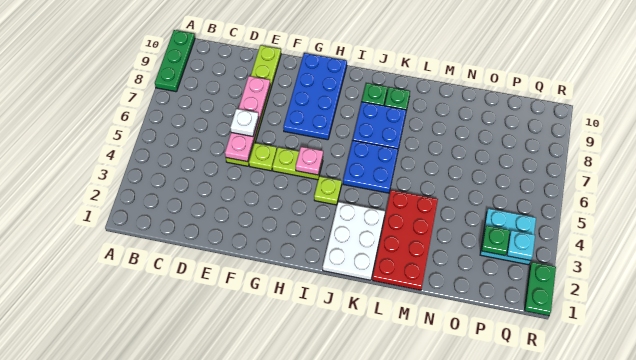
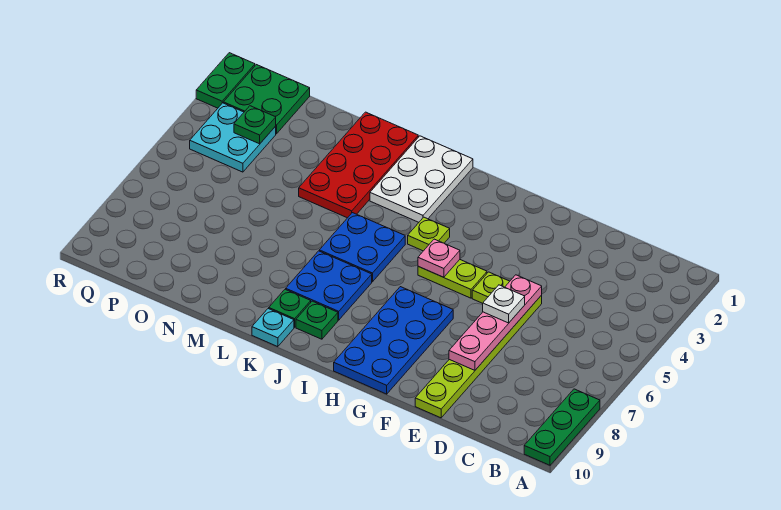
none -> green 2x2 plate [223,65,310,134]
cyan 1x1 plate [507,230,535,261] -> cyan 1x1 plate moved to [252,308,294,347]

